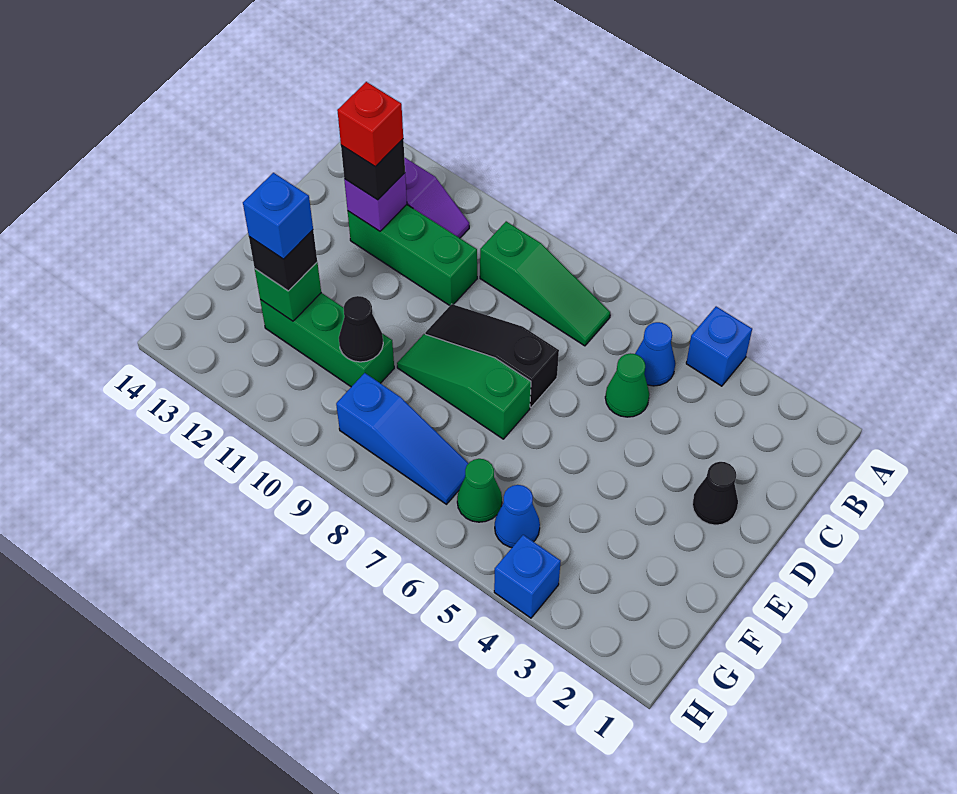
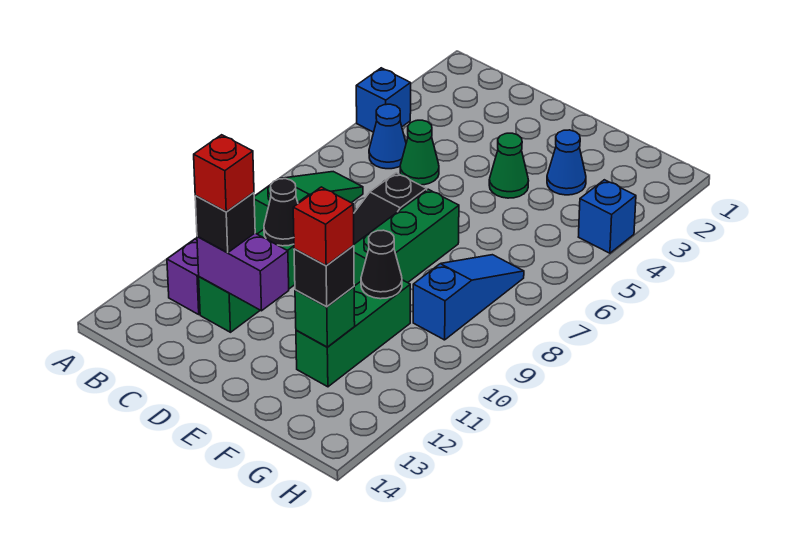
purple 1x1 brick [344,173,407,231] -> purple 1x2 brick [197,233,289,311]
black 1x1 cone [692,462,738,525] -> black 1x1 cone moved to [264,179,298,246]
green 1x3 slope [397,334,531,439] -> green 1x3 brick [354,189,459,286]
blue 1x1 brick [243,173,313,259] -> red 1x1 brick [293,187,354,266]
blue 1x1 cone [495,485,540,548] -> blue 1x1 cone moved to [547,130,586,195]
green 1x1 cone [457,459,502,522] -> green 1x1 cone moved to [489,133,529,198]

